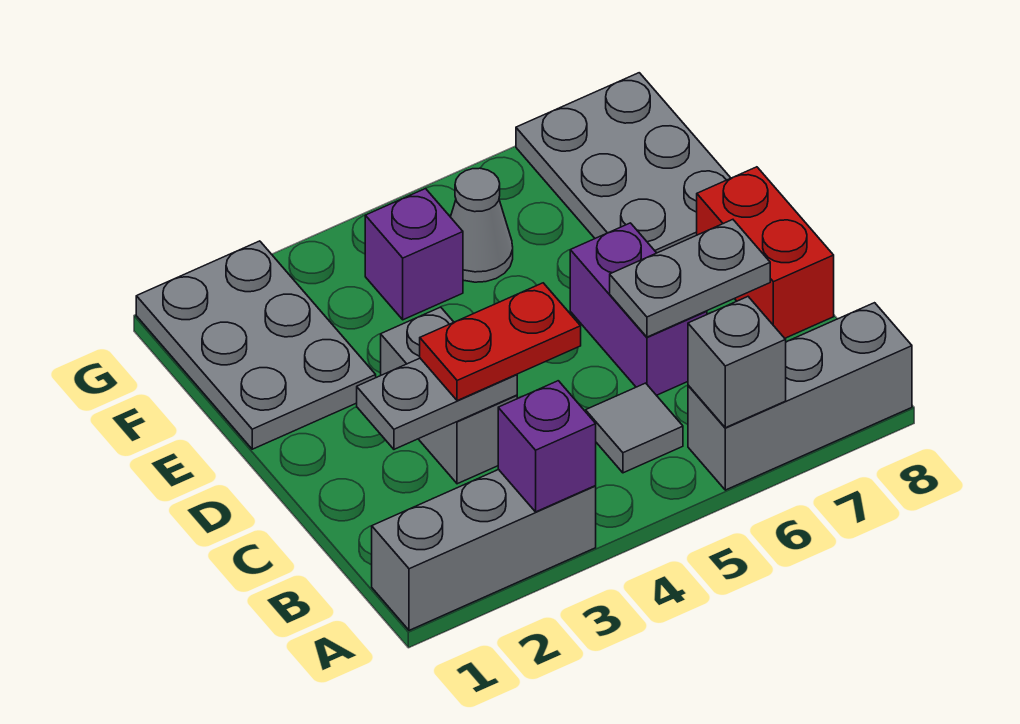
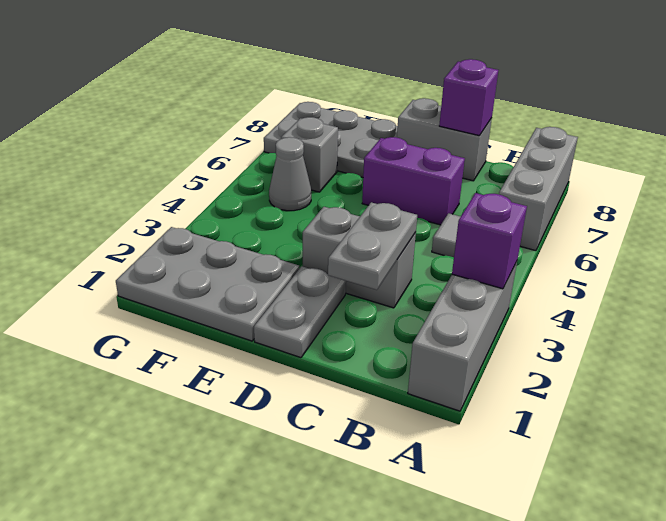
grey 1x1 brick [688,297,786,428] -> grey 1x1 brick moved to [281,117,338,192]
red 1x2 plate [420,283,581,401] -> none
grey 1x2 plate [610,220,770,337] -> grey 1x2 plate moved to [254,266,346,358]
red 1x2 brick [697,167,834,338] -> grey 1x2 brick [397,98,492,181]
purple 1x1 brick [365,189,463,320] -> purple 1x1 brick moved to [439,59,498,136]

